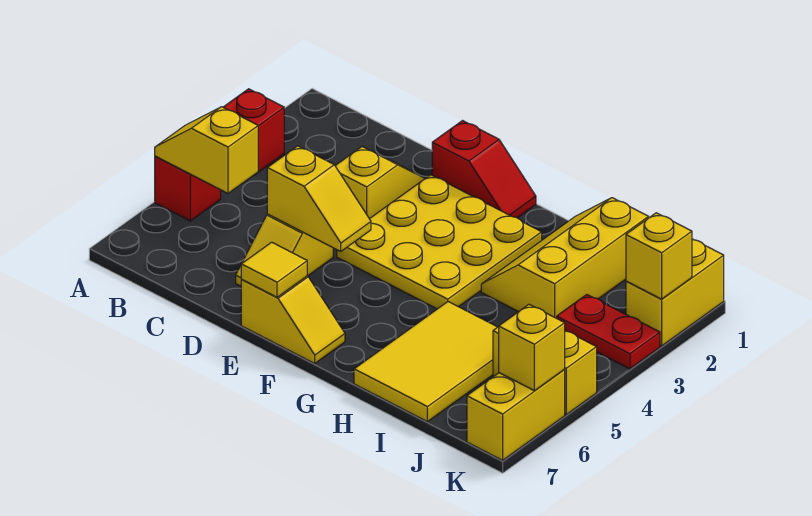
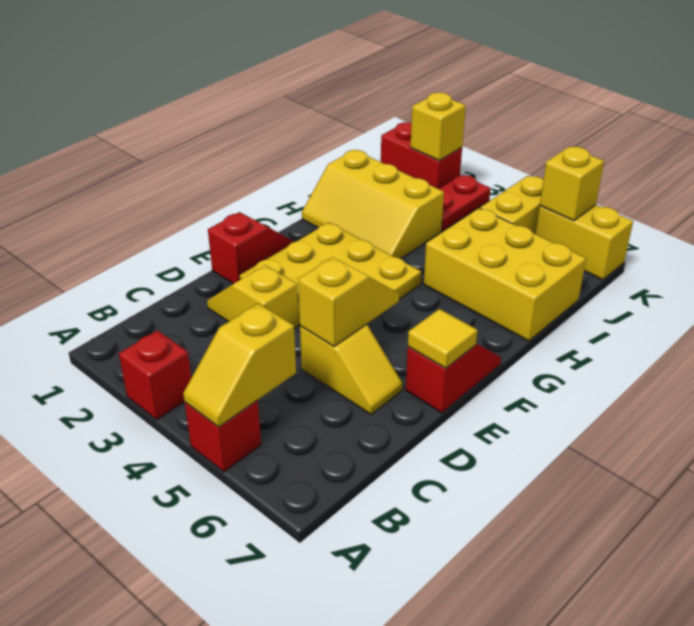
yellow 1x2 slope [241,276,345,363] -> red 1x2 slope [405,344,501,413]
yellow 2x3 tile [354,302,497,422] -> yellow 2x3 brick [424,208,586,341]
yellow 1x2 brick [626,239,724,346] -> red 1x2 brick [381,122,462,189]

